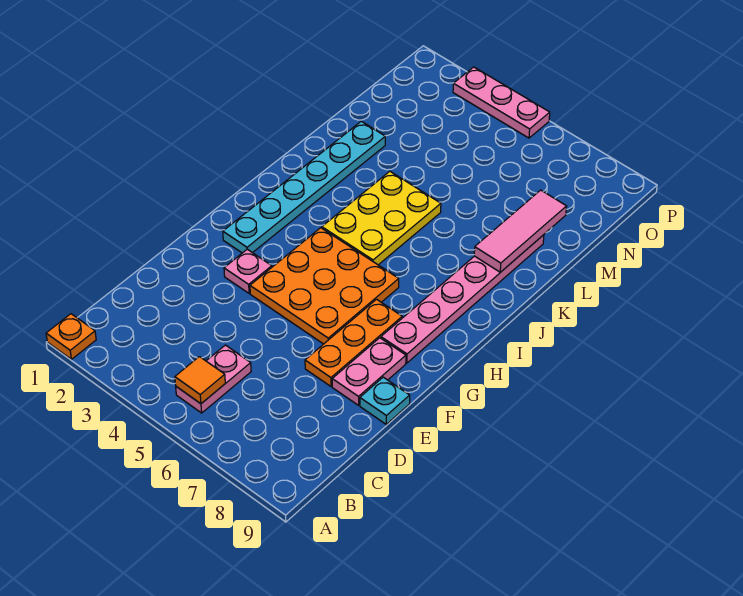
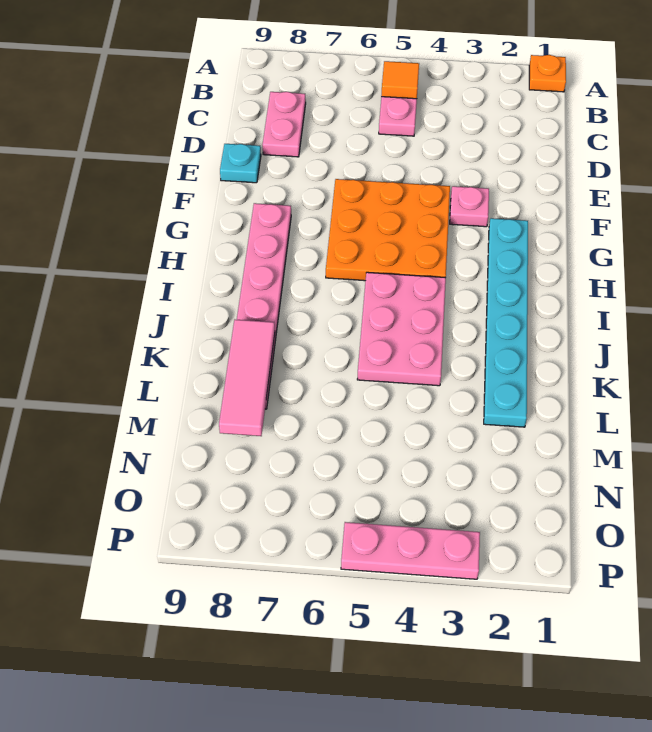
orange 1x3 plate [305,299,402,386] -> none
pink 1x2 plate [332,338,406,405] -> pink 1x2 plate moved to [263,92,306,157]
yellow 2x3 plate [322,172,441,265] -> pink 2x3 plate [357,272,446,386]

